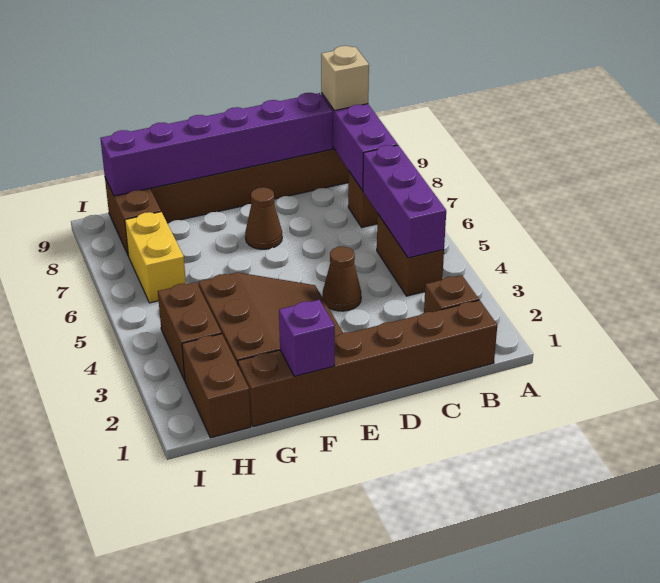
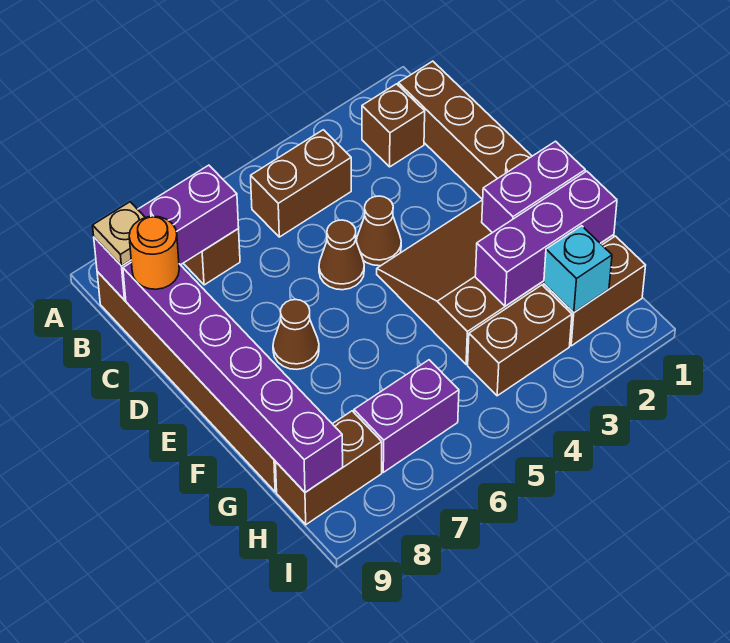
purple 1x3 brick [363,145,446,258] -> purple 1x3 brick moved to [475,171,617,306]
tan 1x1 brick [321,46,369,111] -> tan 1x1 plate [93,202,145,266]
none -> orange 1x1 round brick [129,216,179,289]
none -> brown 1x1 cone [319,220,364,290]
purple 1x1 brick [279,300,335,376] -> purple 1x2 brick [482,141,585,233]
none -> cyan 1x1 brick [544,226,612,312]
yellow 1x2 brick [125,212,186,303] -> purple 1x2 brick [354,360,459,472]

